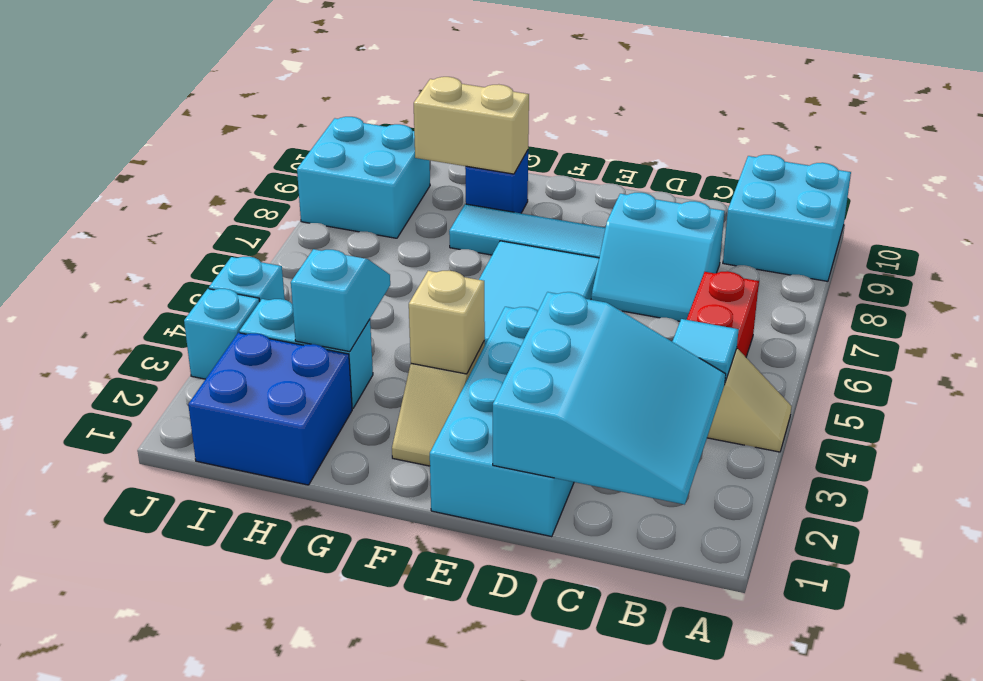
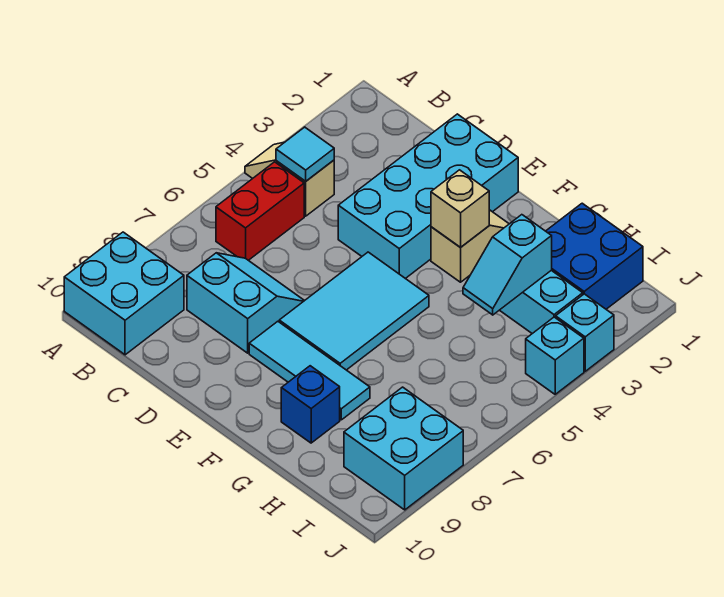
cyan 3x3 slope [493,292,726,505] -> none
tan 1x2 brick [414,77,529,174] -> none

